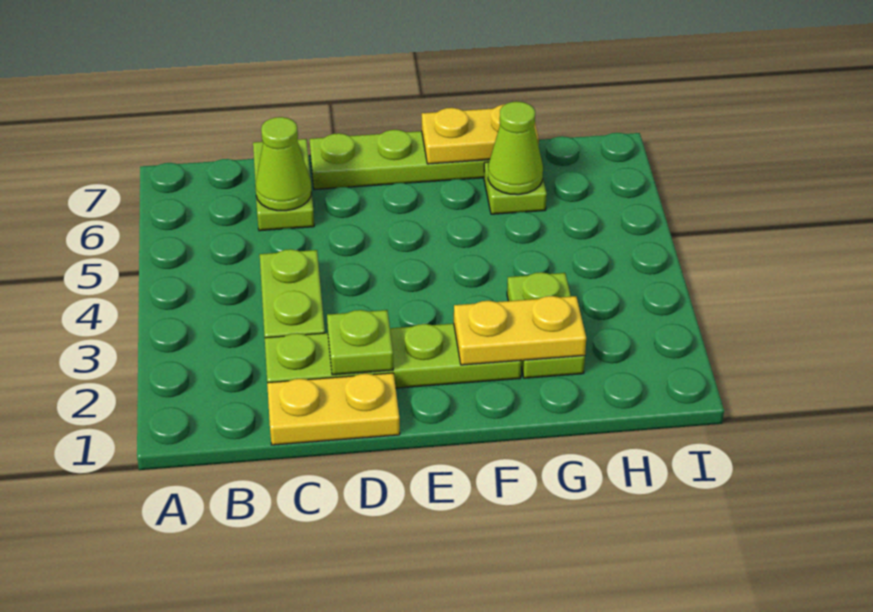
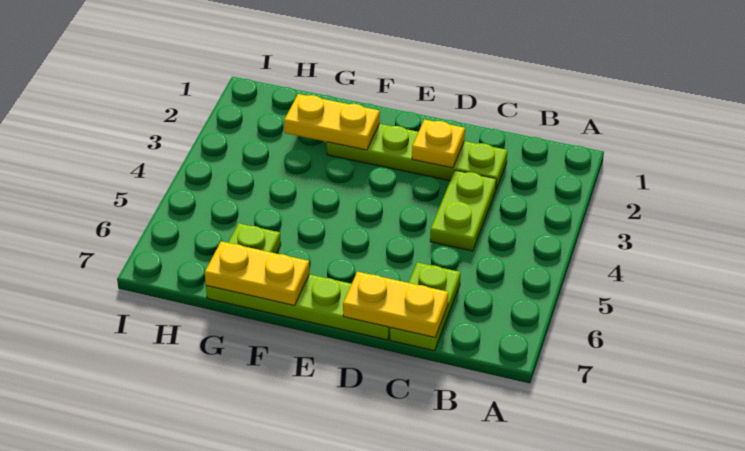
yellow 1x2 plate [267,373,400,445] -> yellow 1x2 plate moved to [343,272,448,338]
lime 1x1 cone [255,117,312,211] -> none
lime 1x1 plate [327,310,393,375] -> yellow 1x1 plate [412,120,465,168]
lime 1x2 plate [507,272,585,378] -> none
lime 1x1 cone [488,102,543,195] -> none

